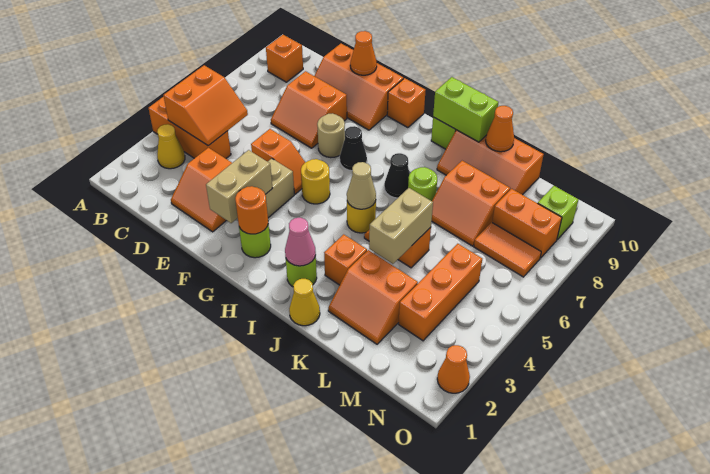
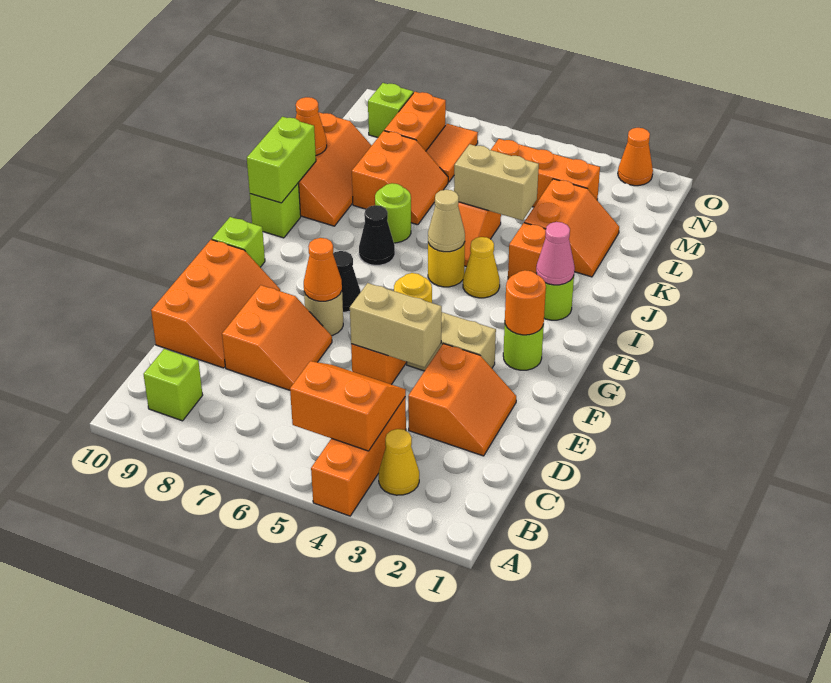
orange 1x1 brick [266,35,303,82] -> lime 1x1 brick [144,349,203,421]
orange 1x1 cone [350,31,377,75] -> orange 1x1 cone moved to [304,238,342,301]
tan 1x2 brick [206,150,272,223] -> tan 1x2 brick moved to [350,283,442,367]
orange 1x1 brick [387,78,426,128] -> lime 1x1 brick [212,217,265,267]
yellow 1x1 cone [289,279,320,326] -> yellow 1x1 cone moved to [463,237,500,298]

